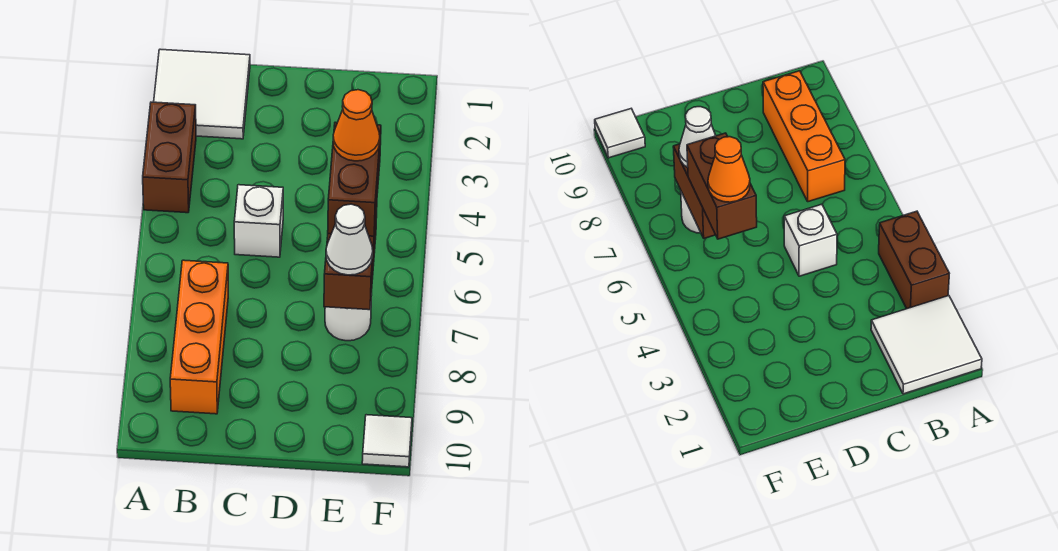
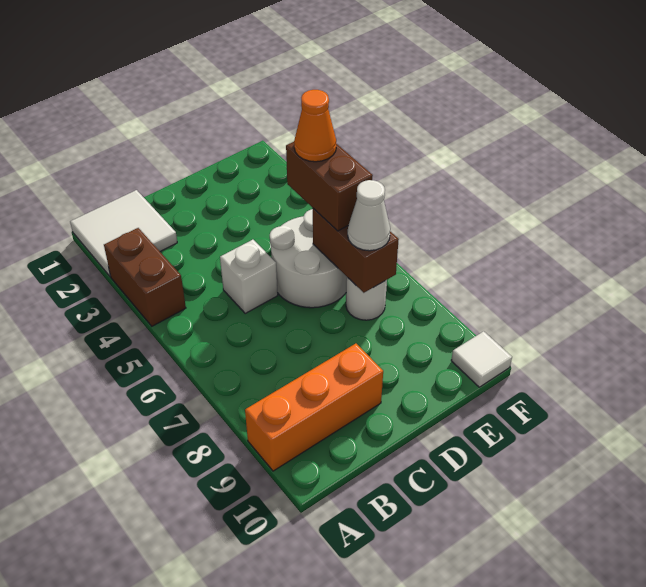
orange 1x3 brick [170,260,228,414] -> orange 1x3 brick turned to [245,344,383,471]
none -> white 2x2 round brick [270,209,347,308]

